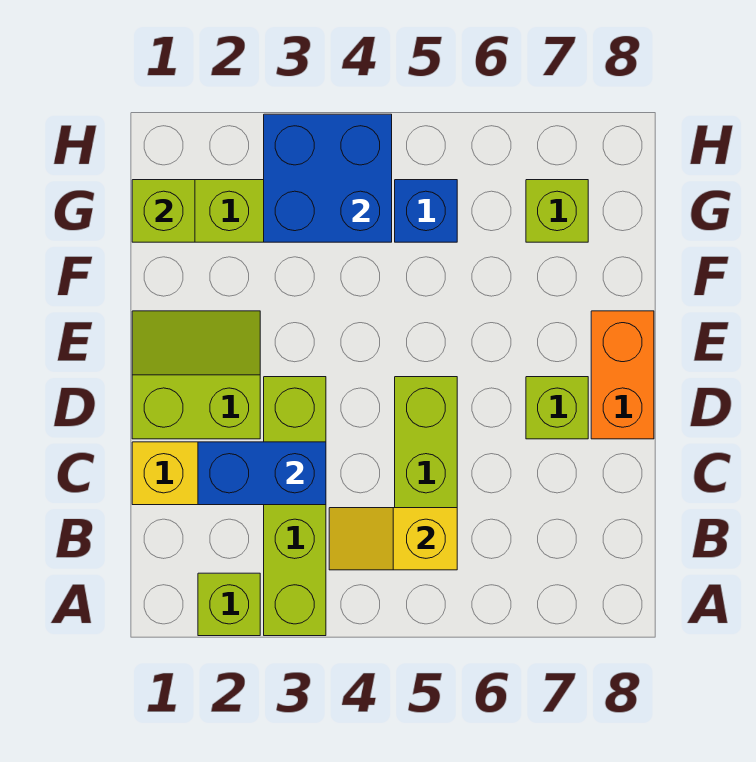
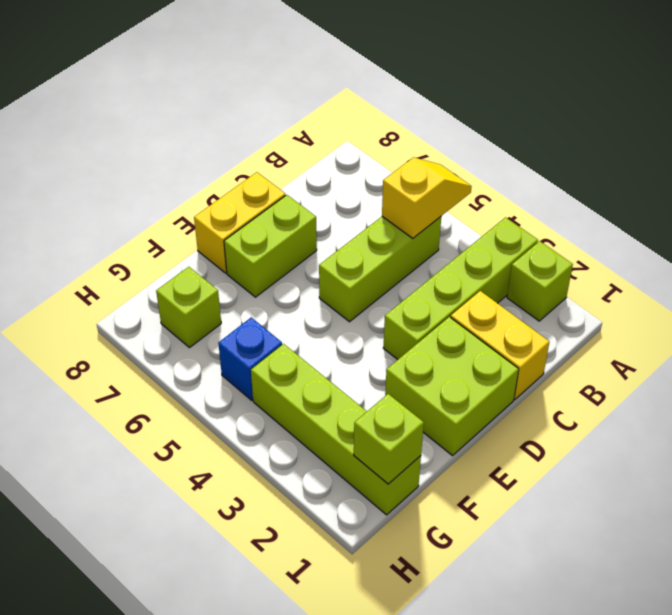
yellow 1x2 slope [329,508,457,570] -> yellow 1x2 slope turned to [382,157,472,238]
blue 1x2 brick [198,442,326,505] -> none
lime 2x2 slope [132,311,260,439] -> lime 2x2 brick [385,317,519,456]
lime 1x1 brick [526,377,588,439] -> lime 1x2 brick [224,195,317,297]
orange 1x2 brick [591,311,654,439] -> yellow 1x2 brick [194,172,286,273]
blue 2x2 brick [264,114,392,242] -> none

